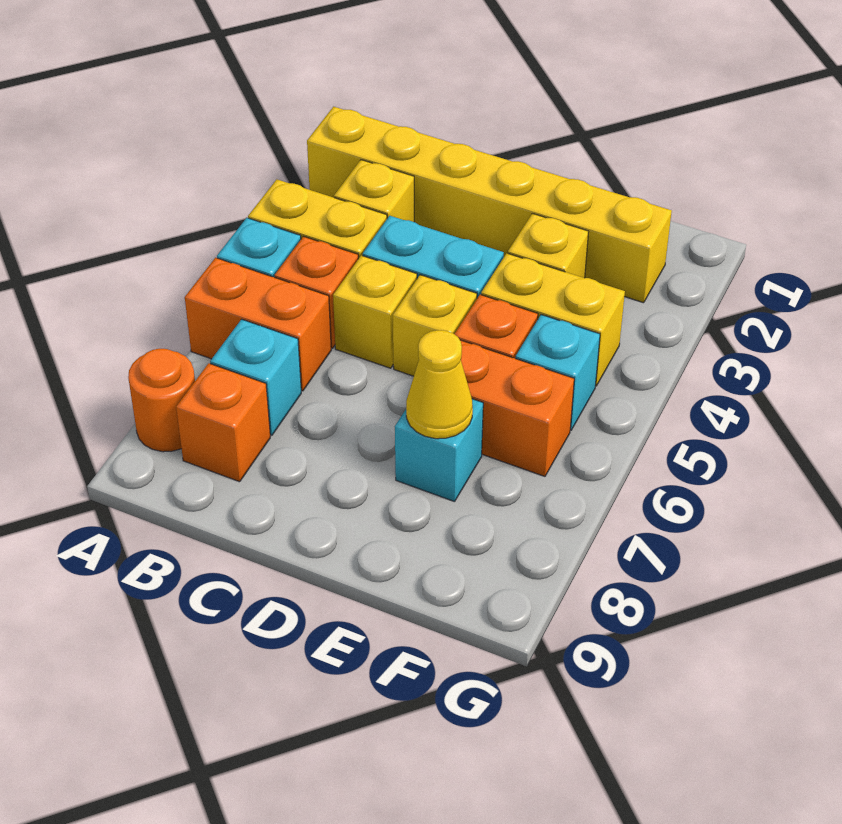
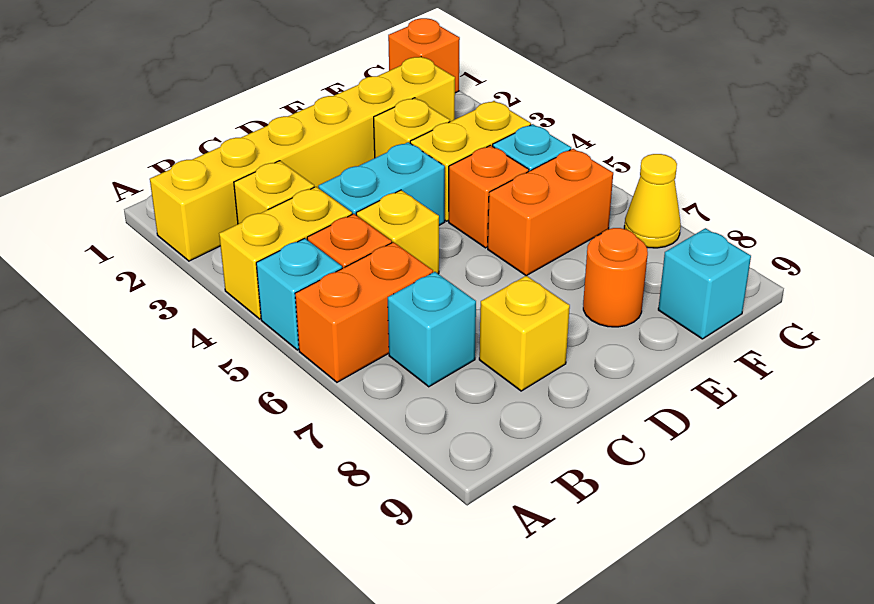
orange 1x1 round brick [128,349,195,452] -> orange 1x1 round brick moved to [583,228,648,327]
orange 1x1 brick [176,363,270,482] -> orange 1x1 brick moved to [388,18,460,93]
yellow 1x1 brick [393,275,477,376] -> yellow 1x1 brick moved to [479,276,570,391]
cyan 1x1 brick [395,399,483,502] -> cyan 1x1 brick moved to [658,228,751,339]
yellow 1x1 cone [406,330,473,439] -> yellow 1x1 cone moved to [624,154,681,248]

